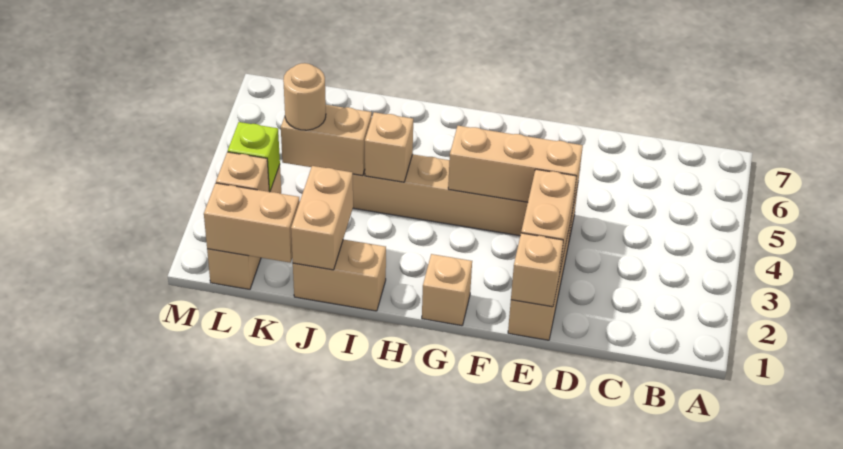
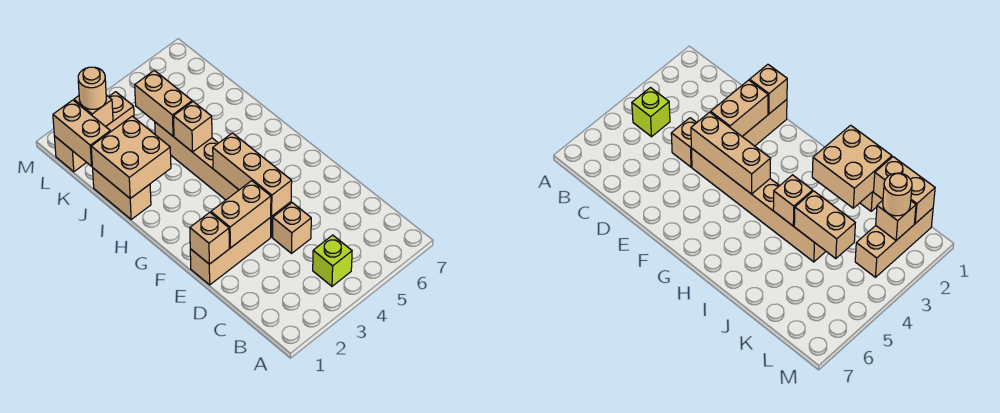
tan 1x1 brick [422,254,472,326] -> tan 1x1 brick moved to [273,203,311,253]
tan 1x2 brick [291,166,353,270] -> tan 2x2 brick [91,116,171,198]
tan 1x1 round brick [283,63,326,130] -> tan 1x1 round brick moved to [78,67,106,109]
lime 1x1 brick [228,122,280,192] -> lime 1x1 brick moved to [313,235,352,286]

